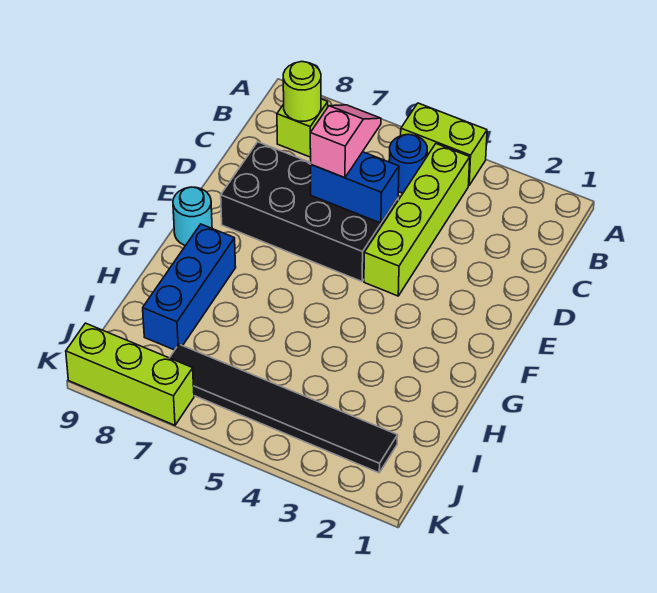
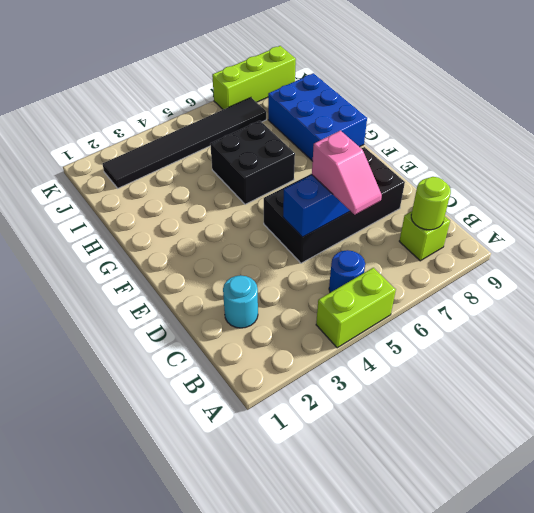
lime 1x4 brick [364,144,470,296] -> none
cyan 1x1 round brick [173,187,212,246] -> cyan 1x1 round brick moved to [223,275,258,328]
none -> black 2x2 brick [210,121,295,204]
blue 1x3 brick [143,224,236,350] -> blue 2x3 brick [268,73,367,161]

